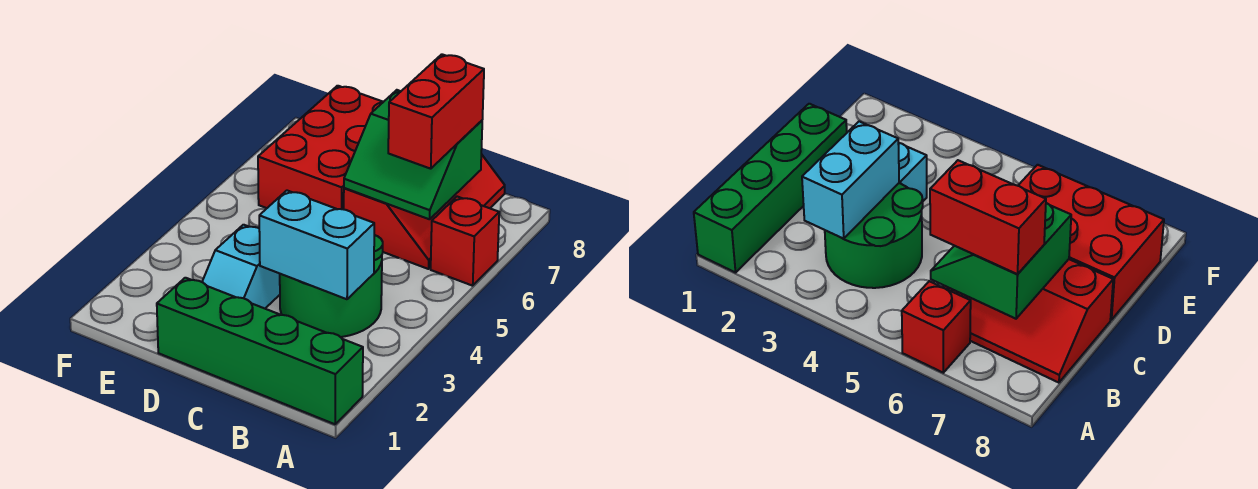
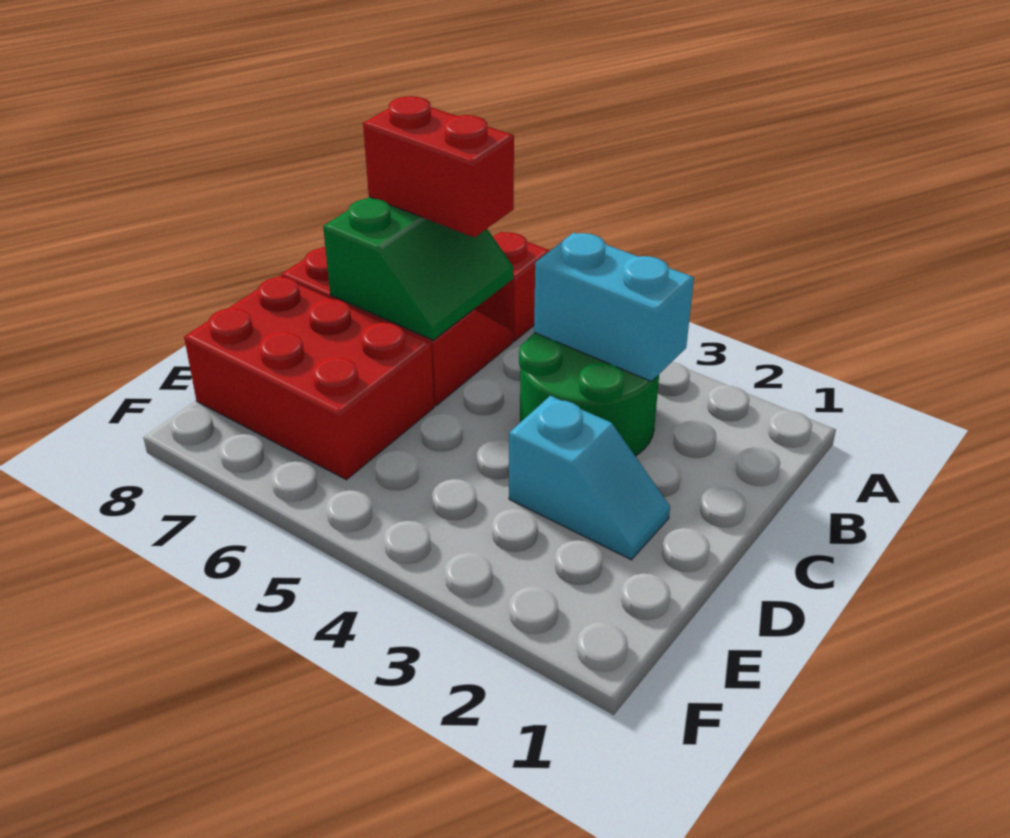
green 1x4 brick [157,278,363,424] -> none
cyan 1x2 brick [259,191,374,299] -> cyan 1x2 brick turned to [534,233,694,382]

